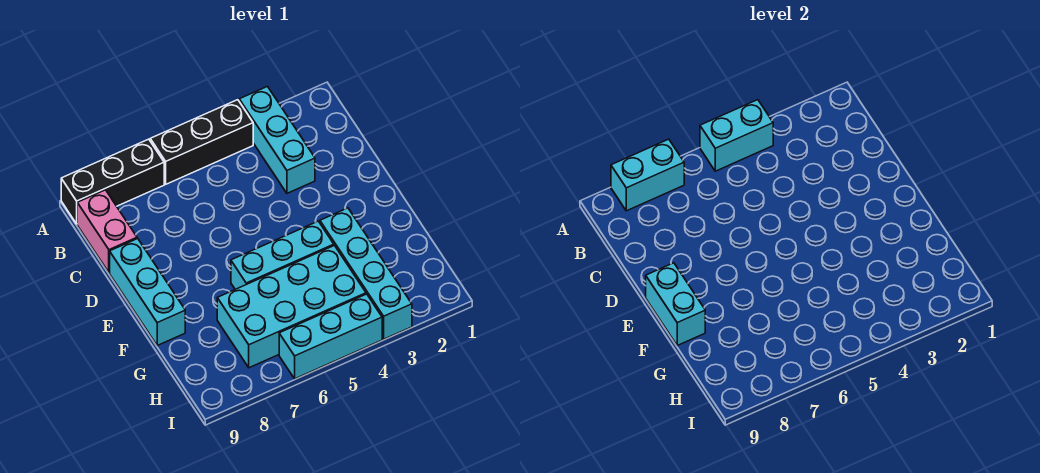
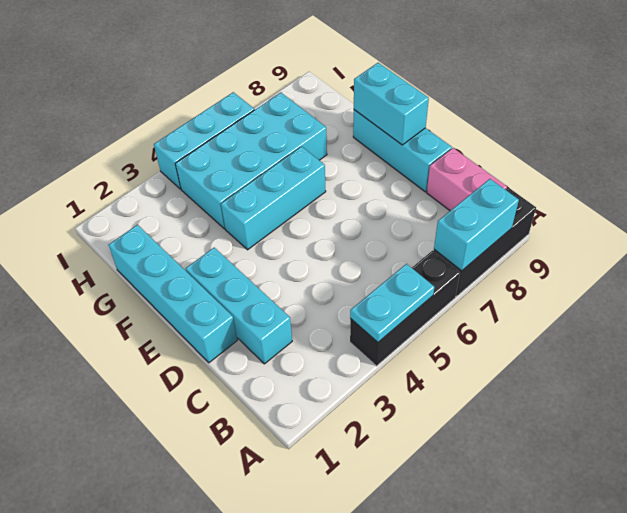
cyan 1x3 brick [239,87,315,193] -> cyan 1x3 brick moved to [186,248,292,364]
cyan 1x2 brick [700,100,773,171] -> cyan 1x2 plate [350,264,435,342]
cyan 1x4 brick [320,208,412,339] -> cyan 1x4 brick moved to [108,225,237,363]

